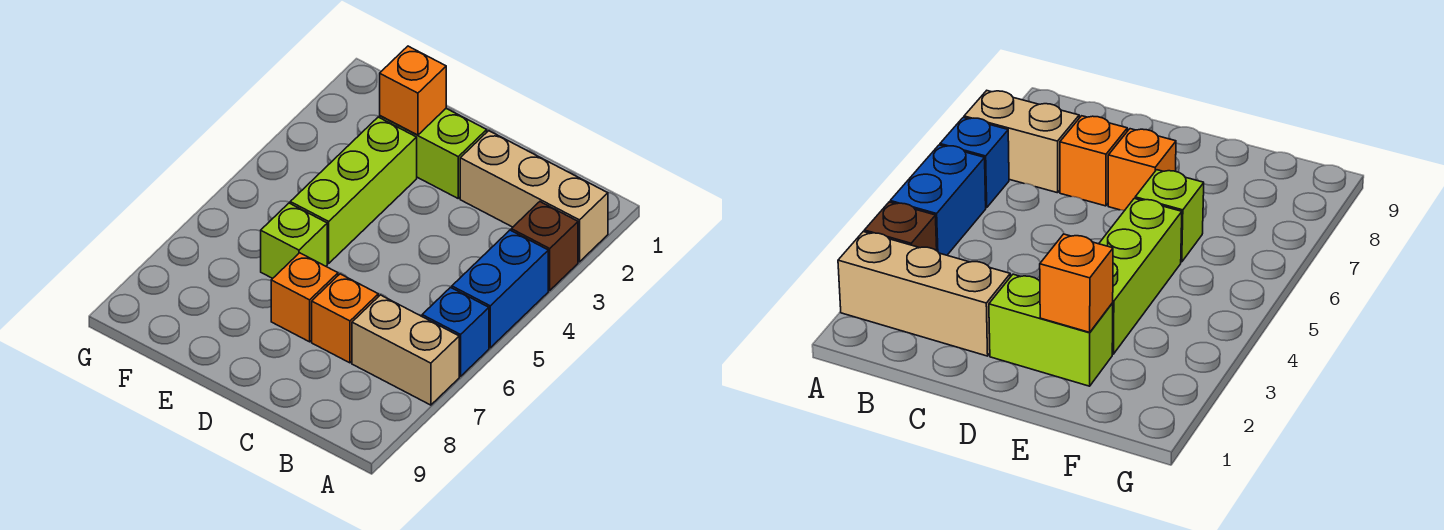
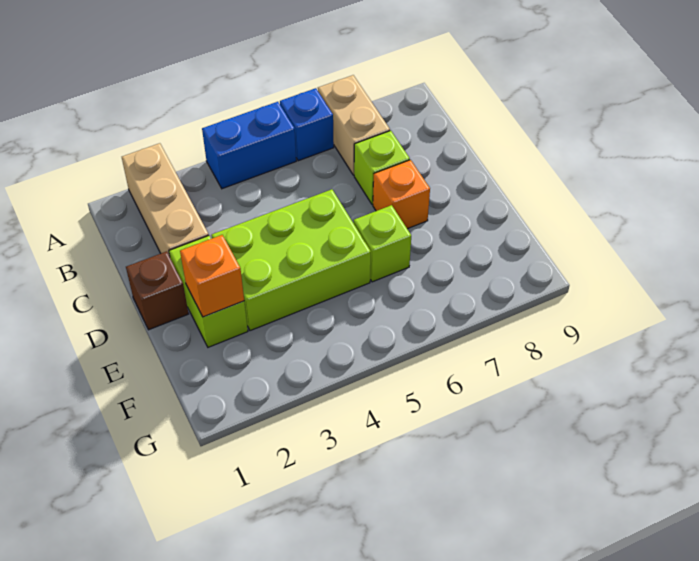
brown 1x1 brick [511,202,578,290] -> brown 1x1 brick moved to [126,251,189,330]
orange 1x1 brick [312,274,378,363] -> lime 1x1 brick [354,131,410,205]
lime 1x3 brick [290,117,417,263] -> lime 2x3 brick [212,189,371,331]

